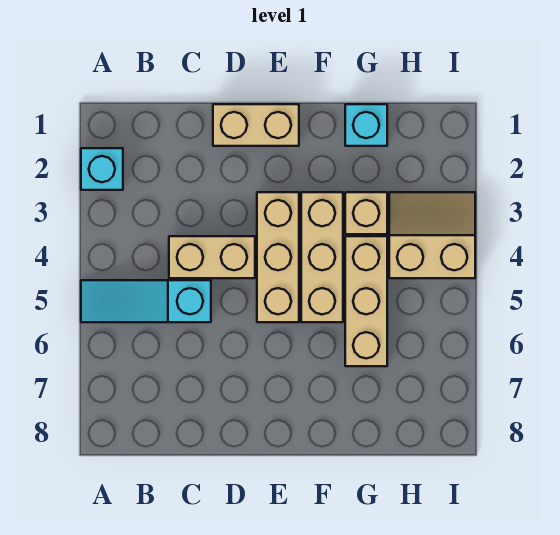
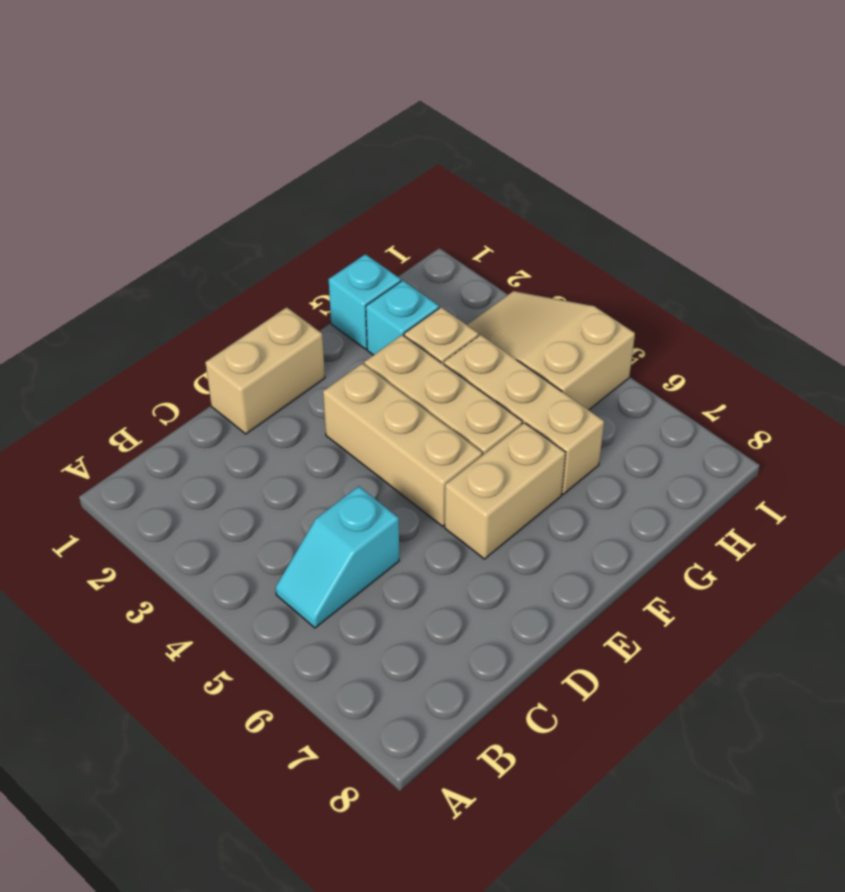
cyan 1x1 brick [81,148,123,190] -> cyan 1x1 brick moved to [366,280,439,355]
cyan 1x3 slope [81,280,211,322] -> cyan 1x2 slope [276,486,399,628]
tan 1x2 brick [169,236,255,278] -> tan 1x2 brick moved to [445,423,565,559]
tan 2x2 slope [389,192,475,278] -> tan 2x3 slope [467,291,635,410]

